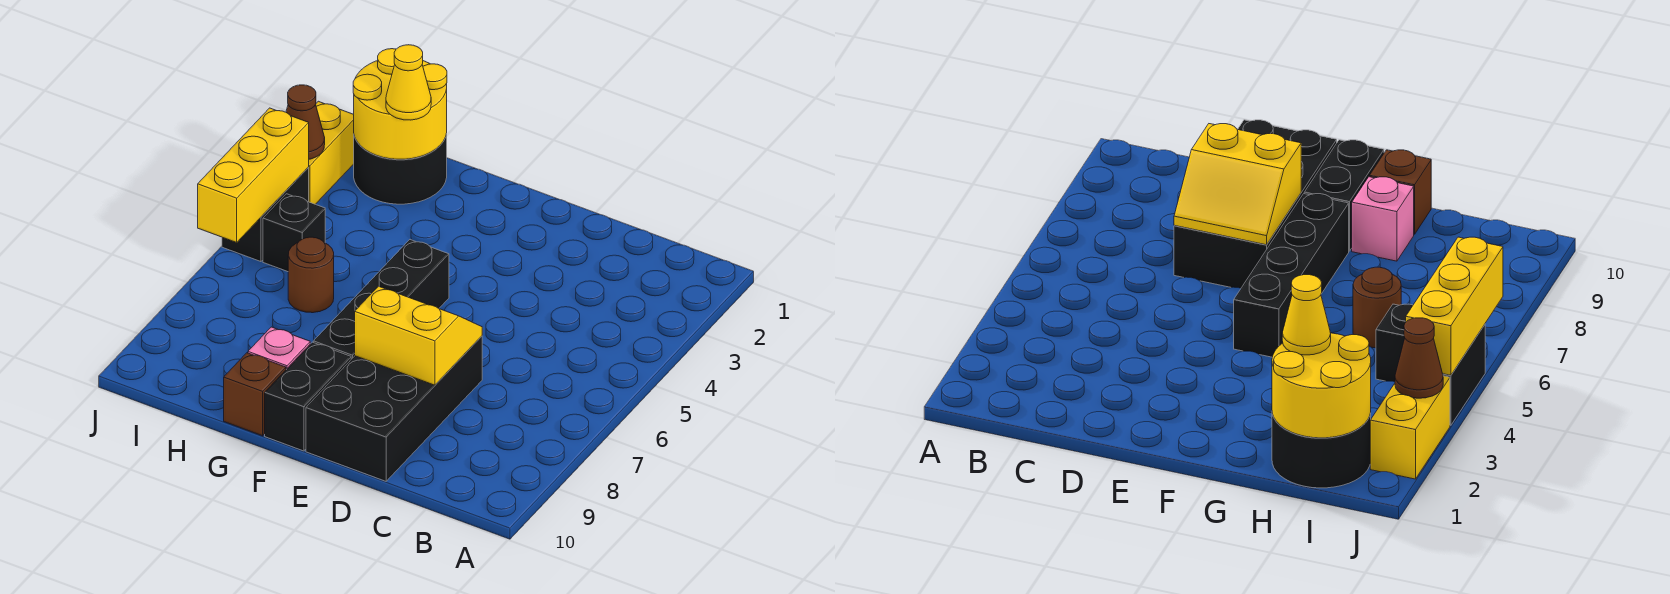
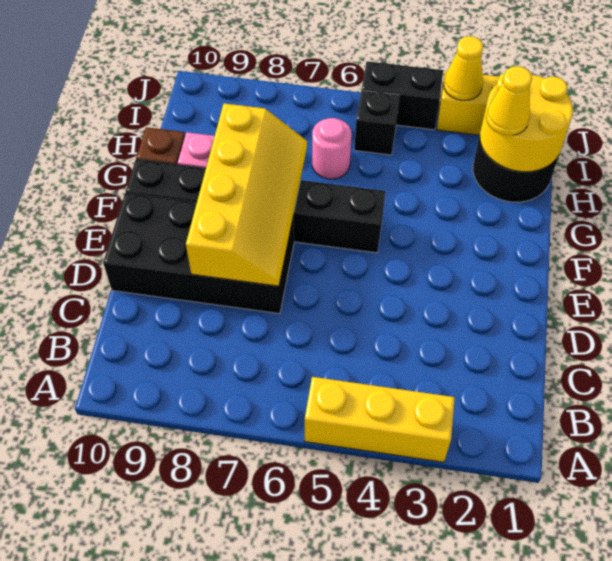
yellow 2x2 slope [355,286,482,385] -> yellow 2x4 slope [186,103,307,286]
brown 1x1 round brick [288,237,334,313] -> pink 1x1 round brick [312,118,352,179]
brown 1x1 cone [286,85,325,159] -> yellow 1x1 cone [444,36,483,100]
yellow 1x3 brick [198,108,309,242] -> yellow 1x3 brick moved to [305,377,455,462]

